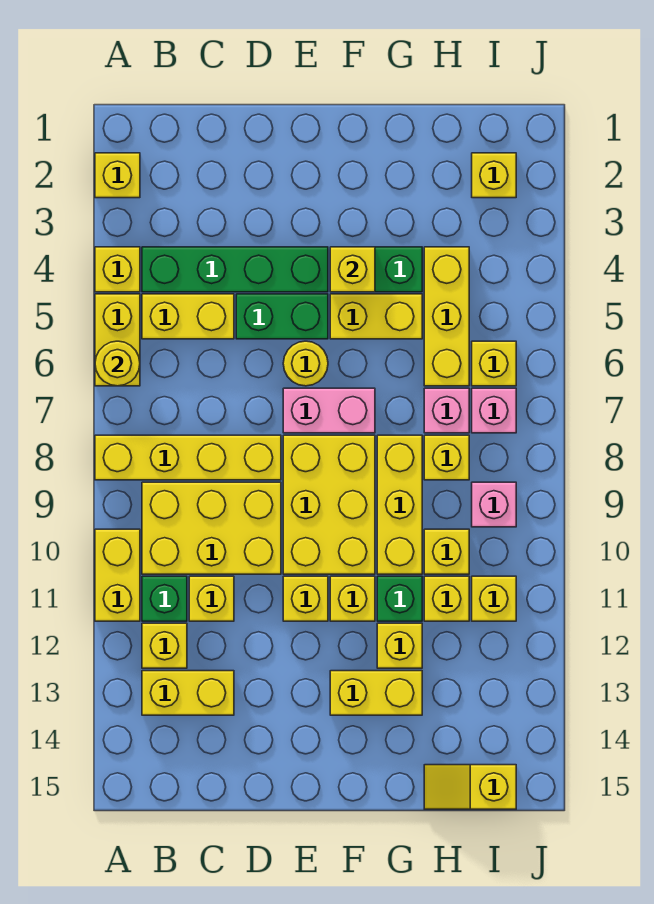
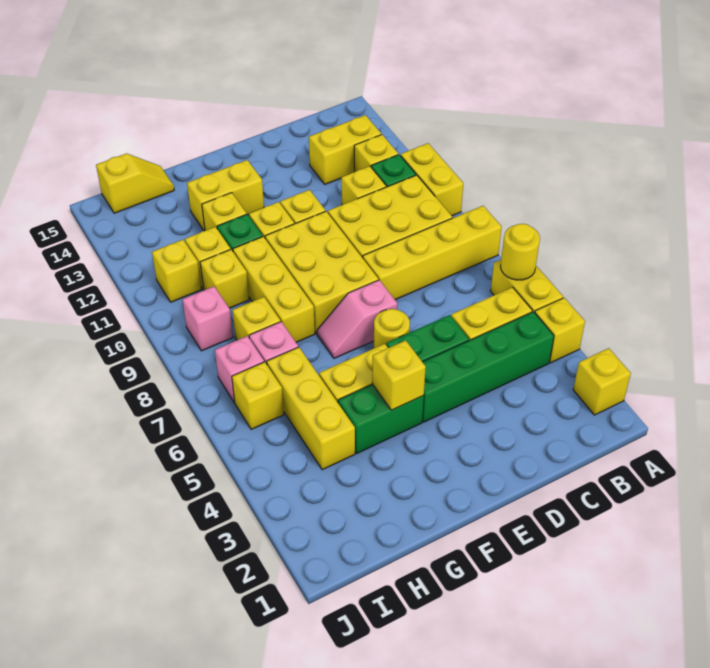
pink 1x2 brick [283,388,375,433] -> pink 1x2 slope [317,280,397,358]
yellow 1x1 brick [472,153,516,198] -> none

